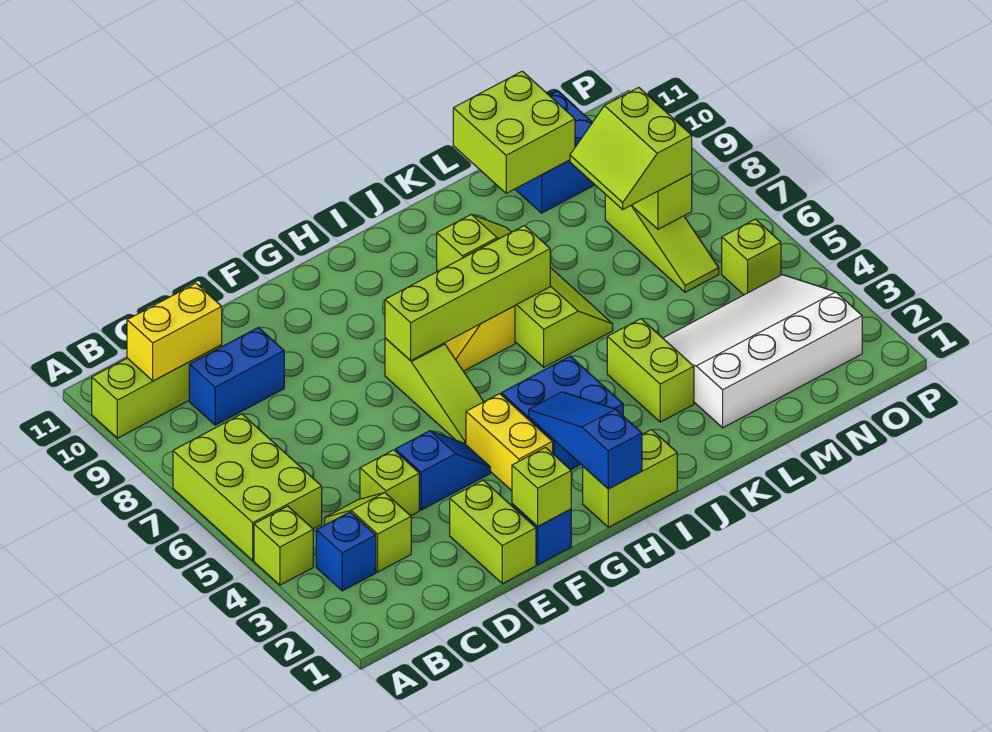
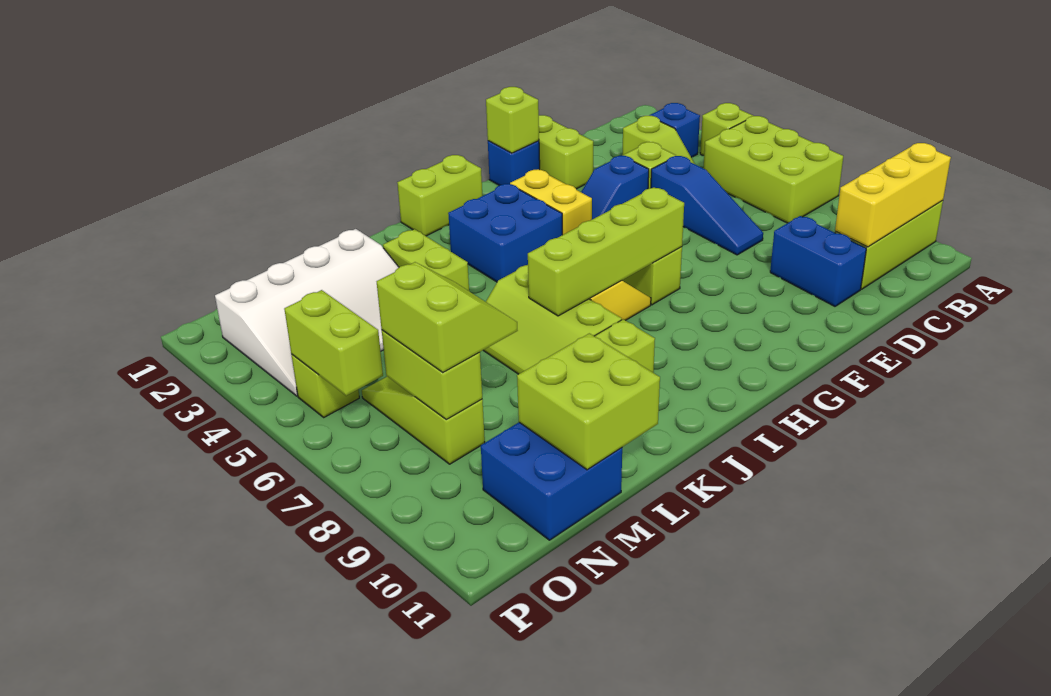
yellow 1x2 brick [127,283,222,381] -> yellow 1x3 brick [835,143,951,247]
blue 1x2 brick [189,327,284,425] -> blue 1x2 brick turned to [770,216,866,306]
blue 1x3 slope [529,392,642,489] -> blue 1x3 slope moved to [651,156,763,255]
none -> lime 1x2 brick [284,290,383,396]

